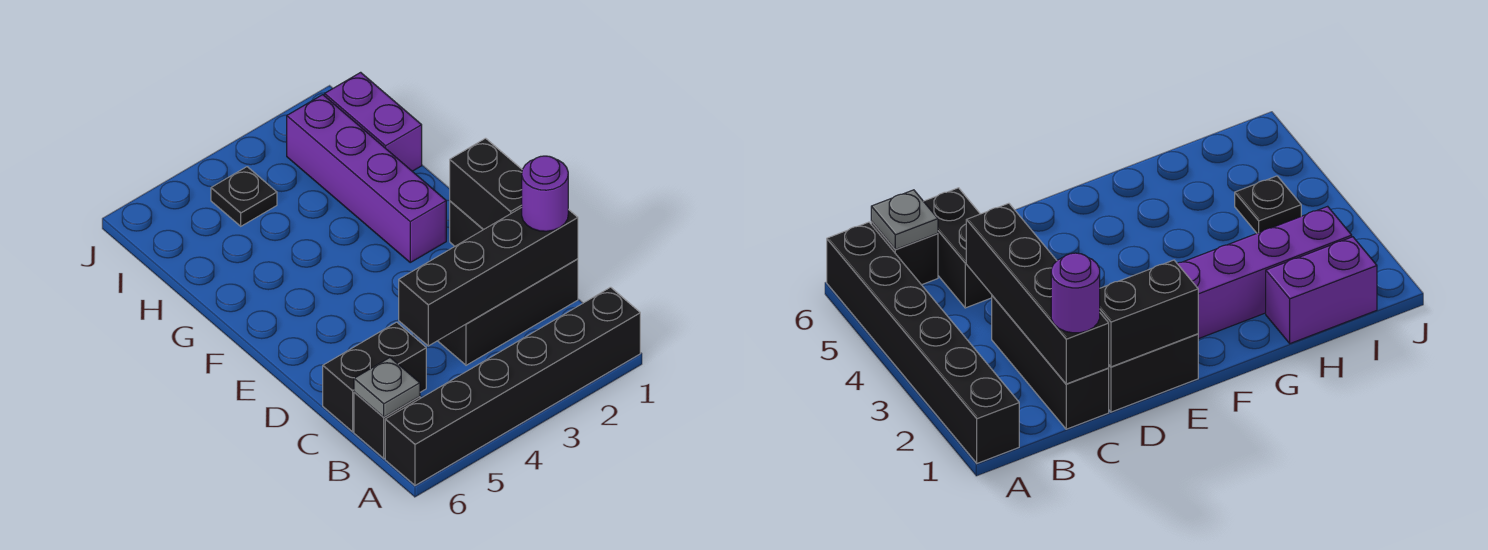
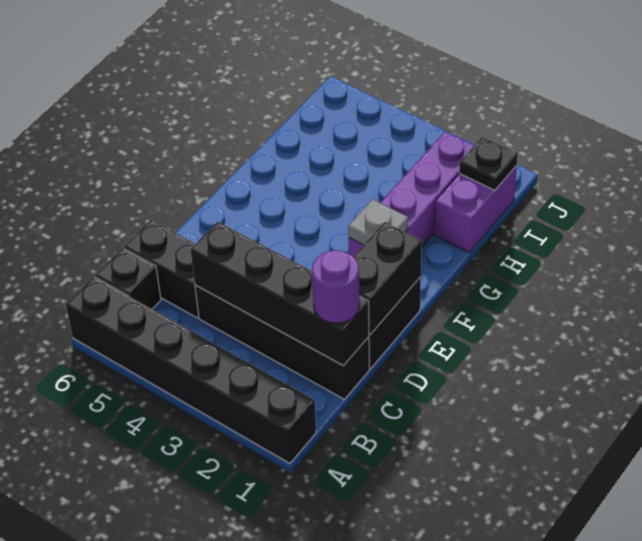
grey 1x1 plate [354,358,420,417] -> grey 1x1 plate moved to [348,199,408,245]
black 1x3 brick [438,259,578,365] -> black 1x4 brick [195,285,370,399]
black 1x1 plate [211,167,277,226] -> black 1x1 plate moved to [459,137,518,190]

